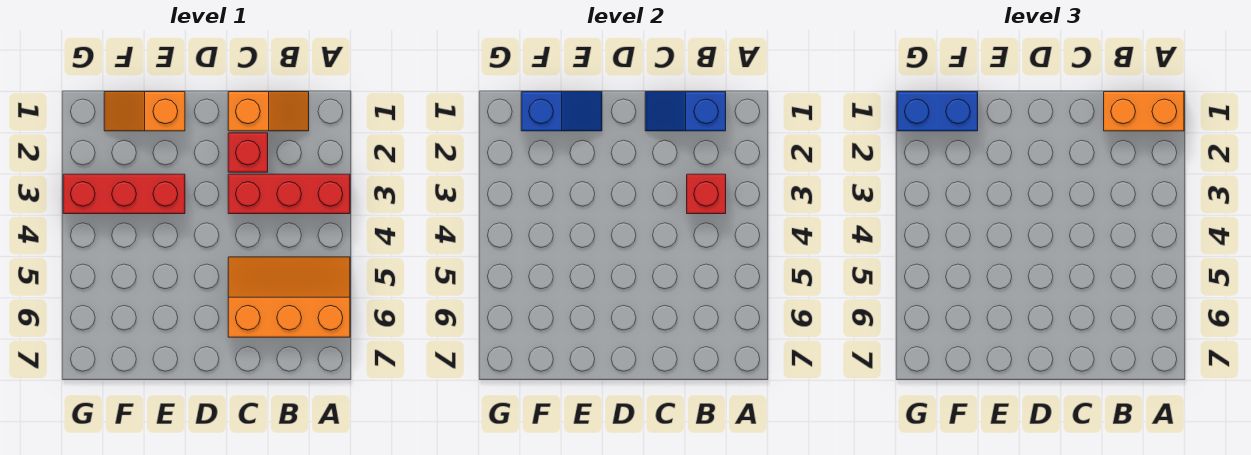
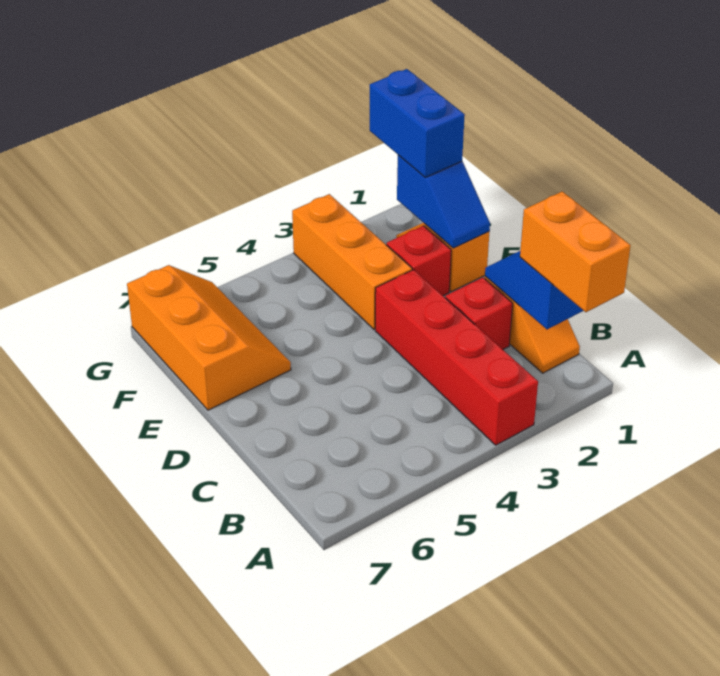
red 1x3 brick [228,174,350,214] -> red 1x4 brick [375,270,538,445]
orange 2x3 slope [228,257,350,337] -> orange 2x3 slope moved to [127,265,291,410]
red 1x1 brick [687,174,726,214] -> red 1x1 brick moved to [386,226,451,296]
red 1x3 brick [63,174,185,214] -> orange 1x3 brick [292,194,412,329]

